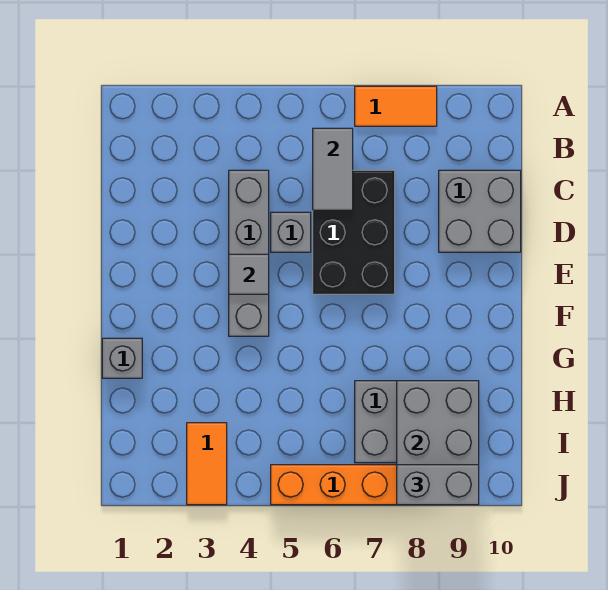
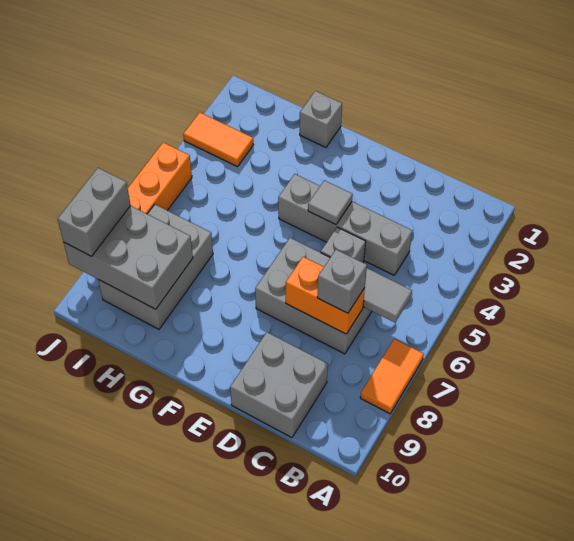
black 2x3 brick [313,170,395,294] -> grey 2x3 brick [255,238,372,354]
none -> orange 1x2 brick [286,257,365,334]
none -> grey 1x1 brick [317,250,367,313]

